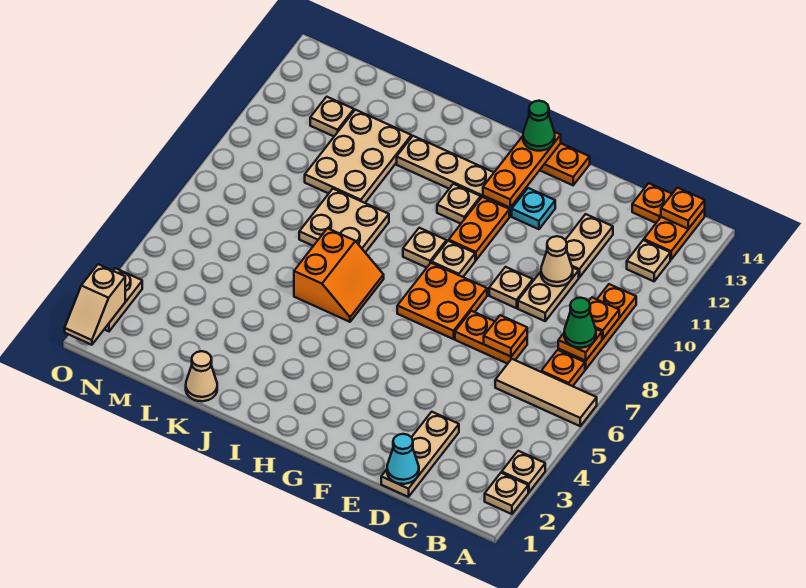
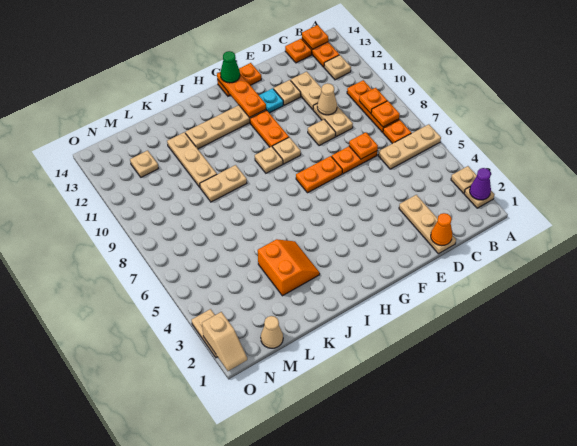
none -> purple 1x1 cone [470,168,491,200]
tan 1x3 tile [495,359,597,426] -> tan 1x3 plate [378,124,441,169]
green 1x1 cone [564,298,596,348] -> none
cyan 1x1 cone [387,434,419,484] -> orange 1x1 cone [431,213,452,246]
orange 2x2 plate [397,263,487,339] -> orange 1x2 plate [296,156,342,193]
tan 1x1 plate [437,184,481,224] -> tan 1x1 plate moved to [274,80,301,105]
orange 2x2 slope [294,228,384,322] -> orange 2x2 slope moved to [258,239,320,296]
tan 2x2 plate [299,189,389,252] -> tan 1x2 plate [200,165,247,202]
tan 1x1 cone [186,351,217,401] -> tan 1x1 cone moved to [261,316,283,348]
tan 2x3 plate [305,110,411,203] -> tan 1x3 plate [167,132,217,187]

